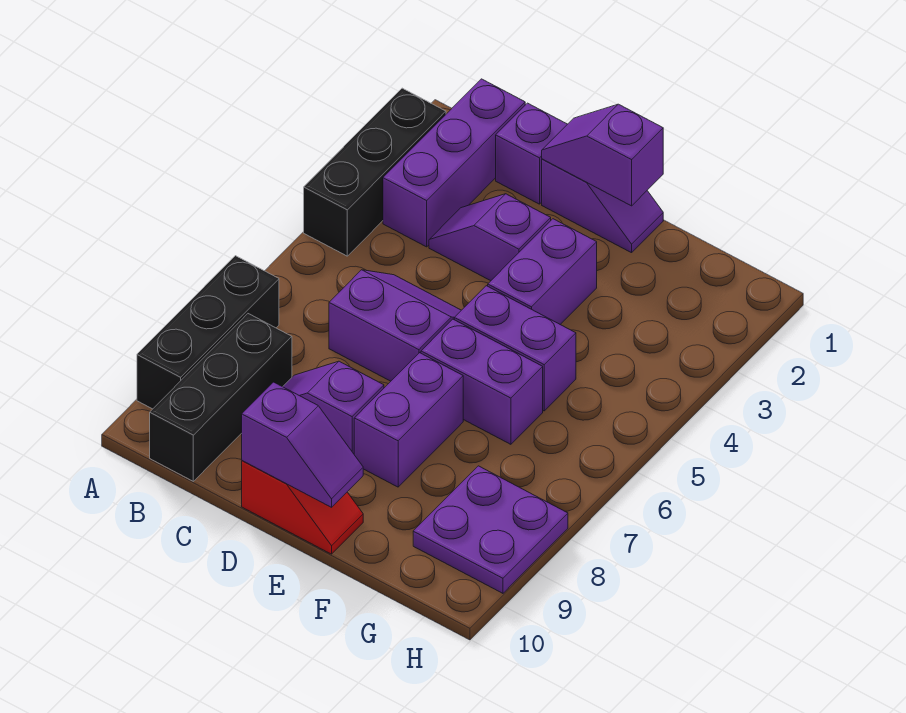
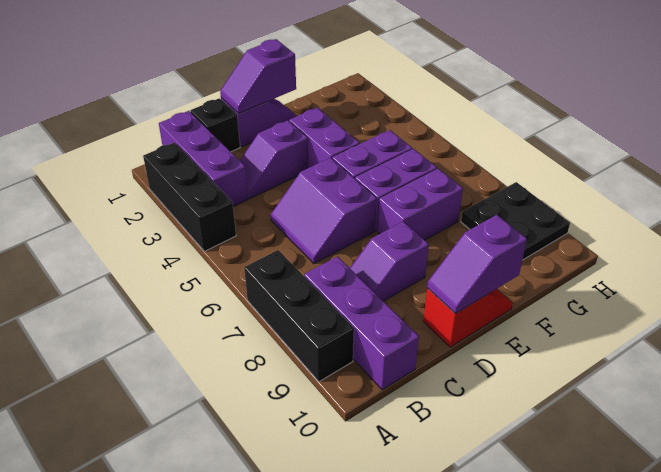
black 1x3 brick [150,314,292,481] -> purple 1x3 brick [304,256,419,390]
purple 1x1 brick [496,103,567,204] -> black 1x1 brick [190,98,240,152]
purple 2x2 slope [329,270,461,381] -> purple 2x2 slope turned to [271,158,377,264]
purple 1x2 slope [242,382,363,507] -> purple 1x2 slope turned to [427,215,527,314]
purple 1x2 brick [354,353,463,487] -> purple 1x2 brick turned to [378,169,463,240]
purple 2x2 plate [413,466,568,593] -> black 2x2 plate [461,182,570,260]

